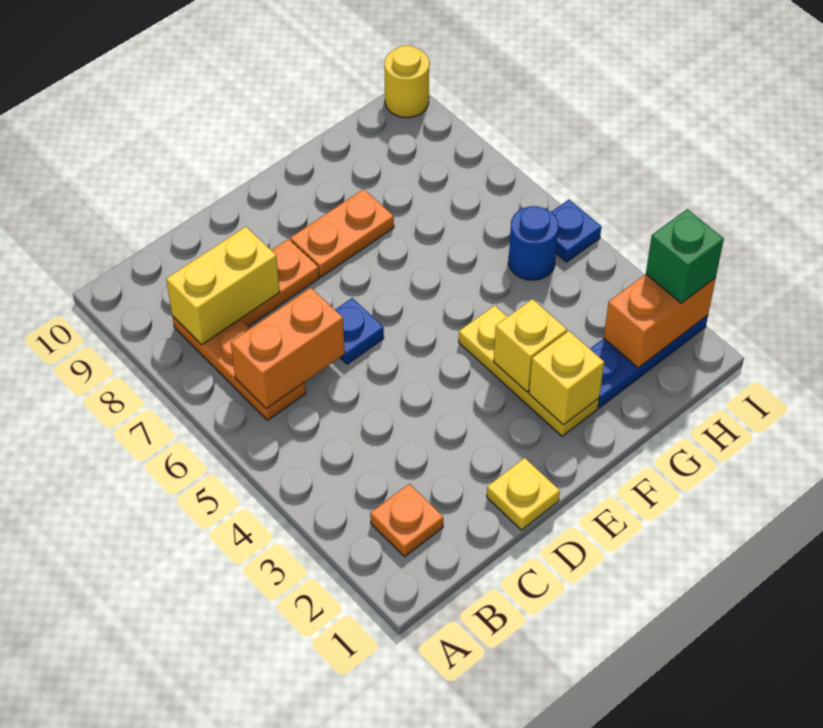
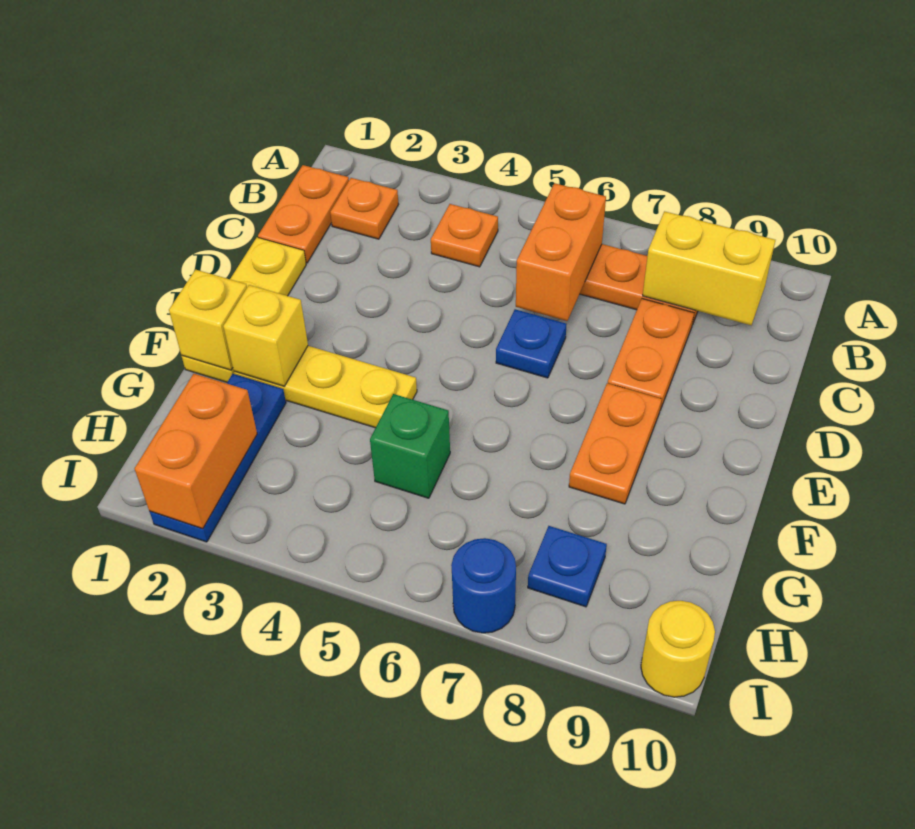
none -> orange 1x2 plate [258,165,349,263]
none -> orange 1x1 plate [431,204,498,267]
yellow 1x2 brick [166,227,280,345] -> yellow 1x2 brick turned to [643,211,775,325]
yellow 1x1 plate [487,458,560,530] -> yellow 1x3 plate [182,237,306,382]
yellow 1x1 brick [494,299,567,392] -> yellow 1x1 brick moved to [169,270,247,370]
blue 1x1 round brick [509,206,558,280] -> blue 1x1 round brick moved to [451,538,516,633]
green 1x1 brick [646,209,724,303] -> green 1x1 brick moved to [370,394,450,498]
blue 1x1 plate [552,200,601,262] -> blue 1x1 plate moved to [528,526,607,607]

